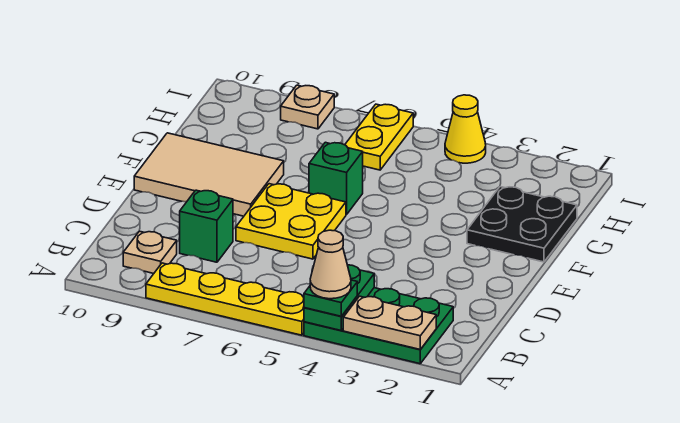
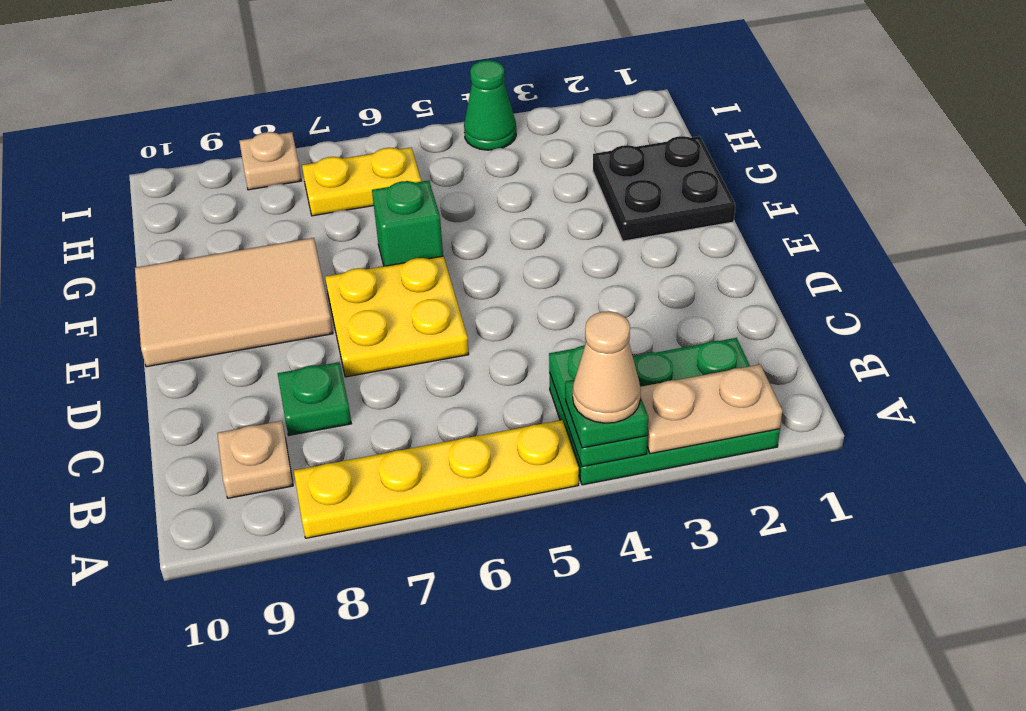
green 1x1 brick [180,190,233,262] -> green 1x1 plate [278,362,351,435]
yellow 1x2 plate [345,104,413,170] -> yellow 1x2 plate turned to [302,148,421,216]
yellow 1x1 cone [445,95,486,163] -> green 1x1 cone [464,60,516,150]

